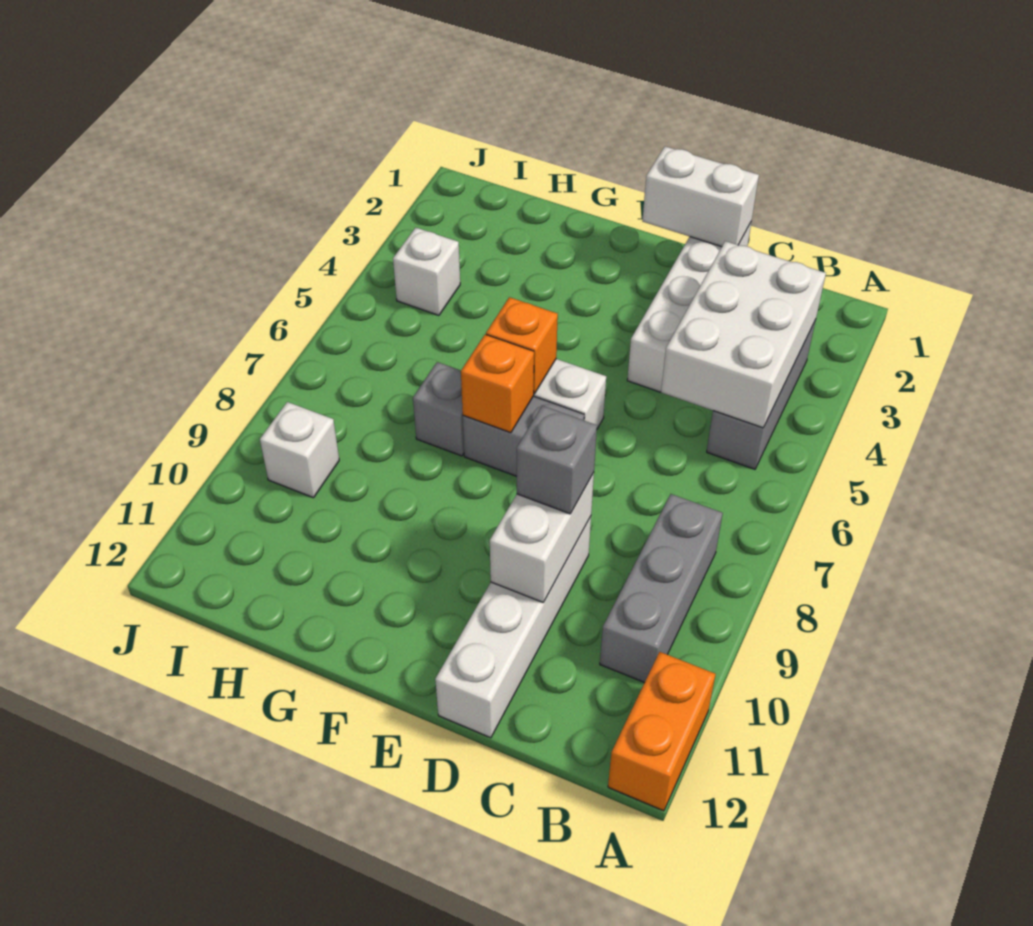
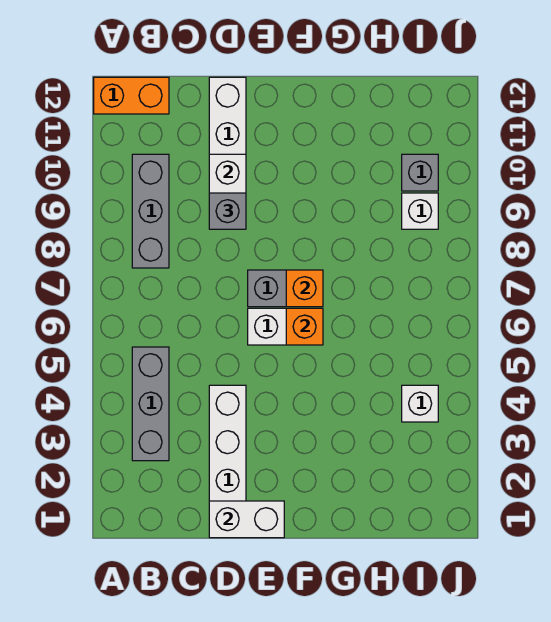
orange 1x2 brick [608,652,716,811] -> orange 1x2 brick turned to [94,77,169,114]
white 2x3 brick [661,241,826,428] -> none
grey 1x1 brick [413,362,464,456] -> grey 1x1 brick moved to [402,154,438,191]

